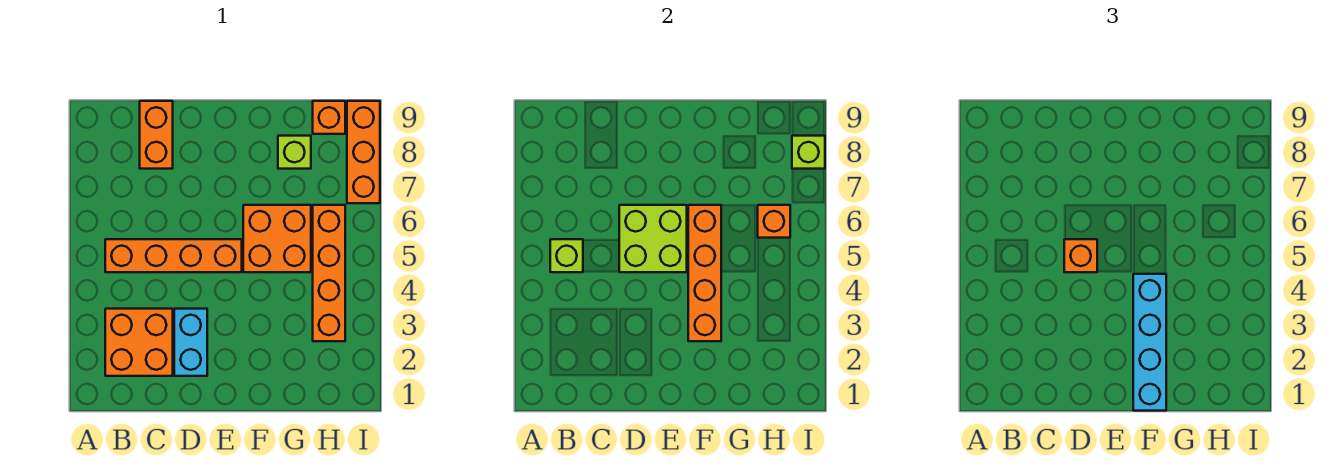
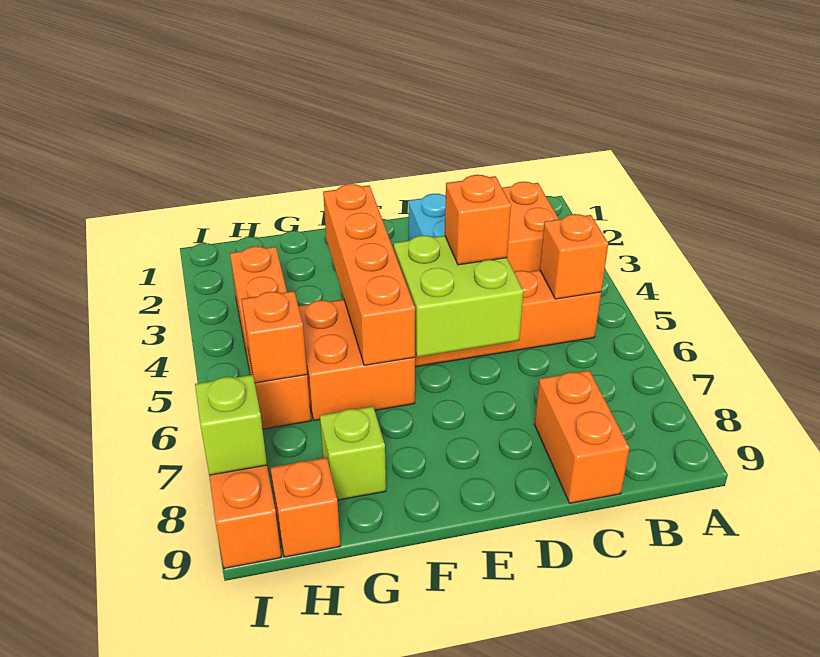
lime 1x1 brick [550,239,583,272] -> orange 1x1 brick [540,214,608,299]
cyan 1x4 brick [1133,274,1166,411] -> none

